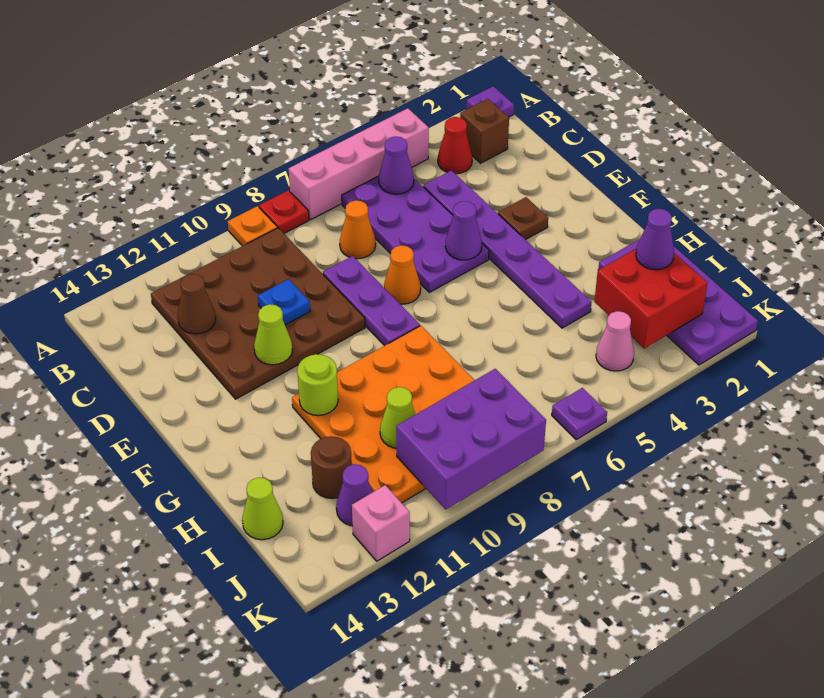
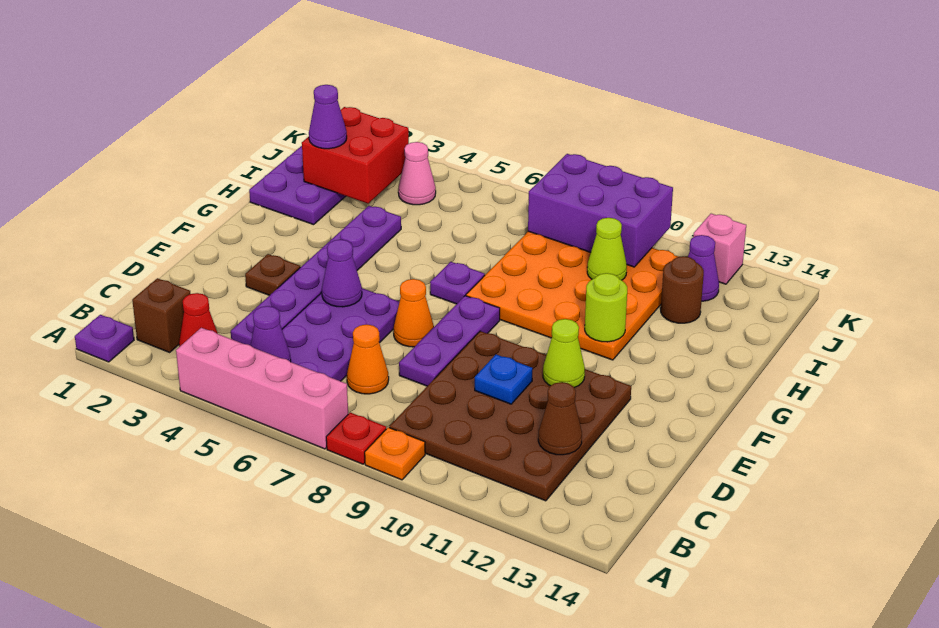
lime 1x1 cone [242,478,283,540] -> none
purple 1x1 plate [552,388,607,440] -> purple 1x1 plate moved to [430,262,485,304]

